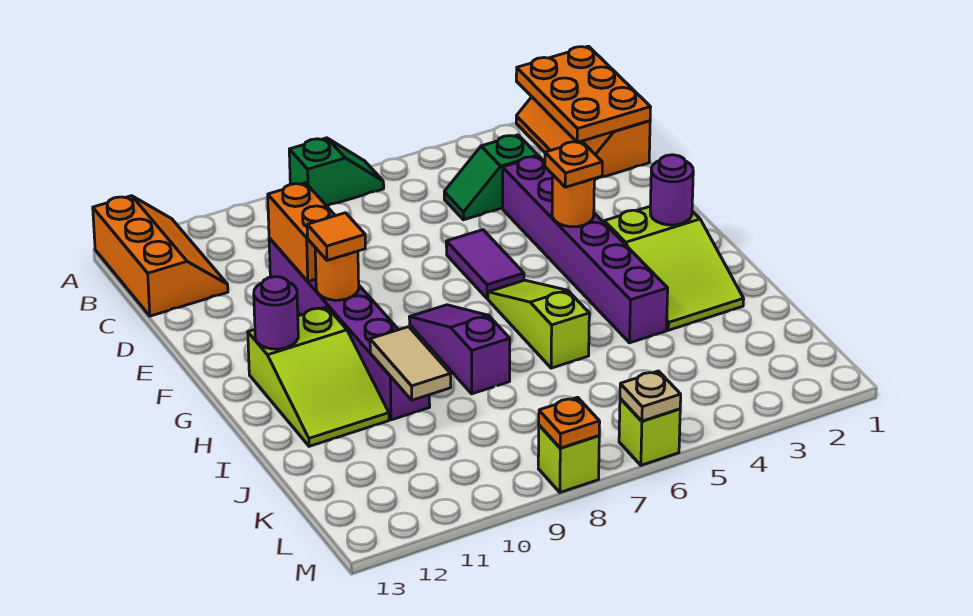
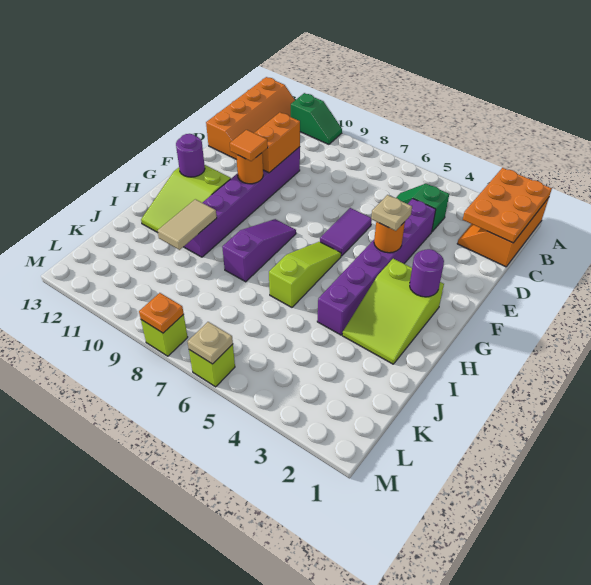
green 1x2 slope [289,138,384,206] -> green 1x2 slope moved to [291,93,342,144]
orange 2x3 slope [93,196,228,316] -> orange 2x4 slope [206,77,295,160]
orange 1x1 plate [545,141,602,187] -> tan 1x1 plate [371,195,412,231]

